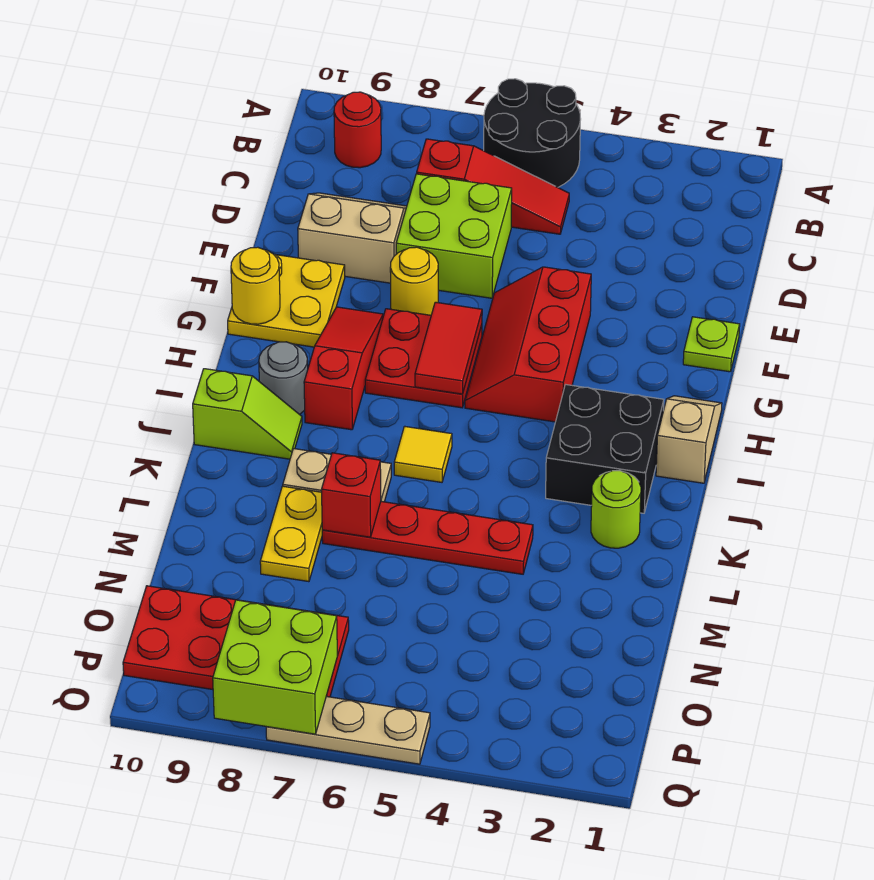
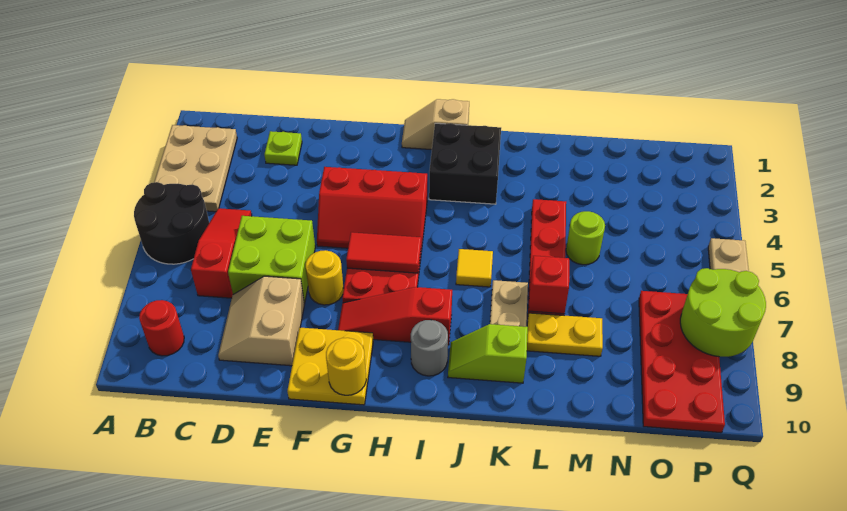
none -> tan 2x3 plate [154,125,237,212]
lime 1x1 plate [683,317,740,372] -> lime 1x1 plate moved to [264,131,302,165]
lime 1x2 slope [193,369,302,459] -> lime 1x2 slope turned to [448,324,528,383]
lime 1x1 round brick [591,471,641,548] -> lime 1x1 round brick moved to [566,211,605,265]
lime 2x2 brick [213,600,337,734] -> lime 2x2 round brick [680,268,766,357]

